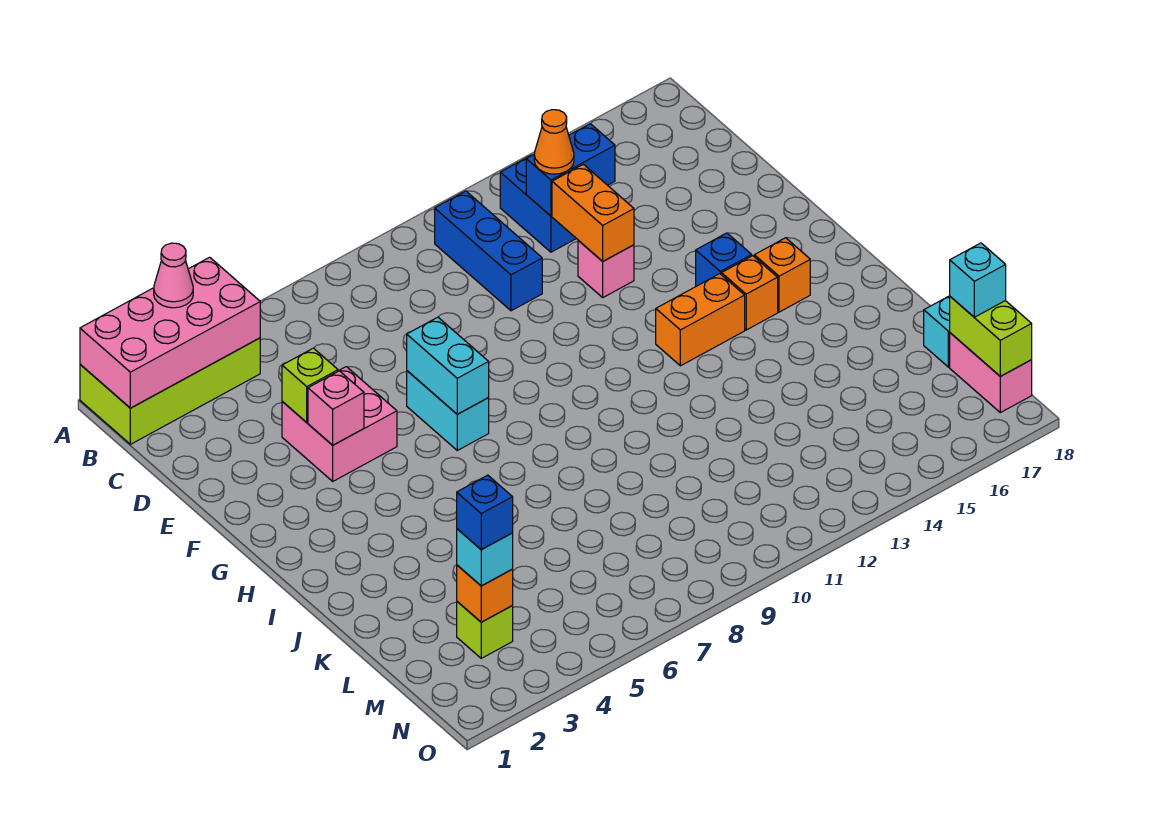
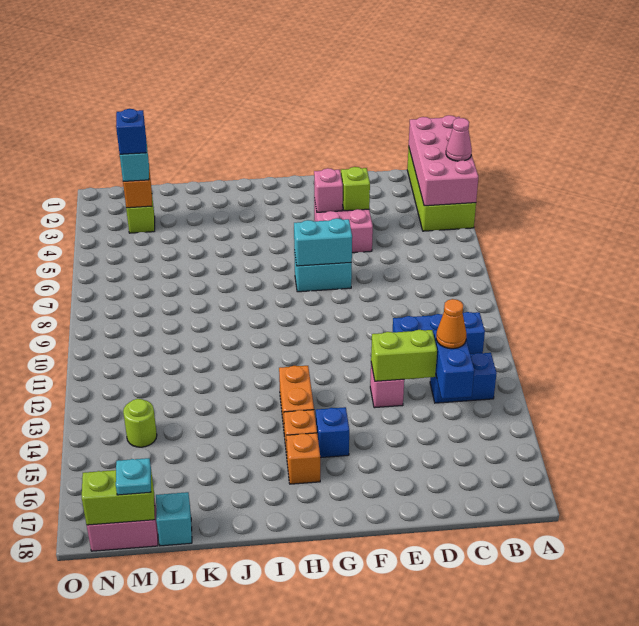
orange 1x2 brick [552,164,634,261] -> lime 1x2 brick [371,330,437,381]
none -> lime 1x1 round brick [123,399,157,447]
cyan 1x1 brick [950,243,1006,317] -> cyan 1x1 plate [116,458,151,495]

